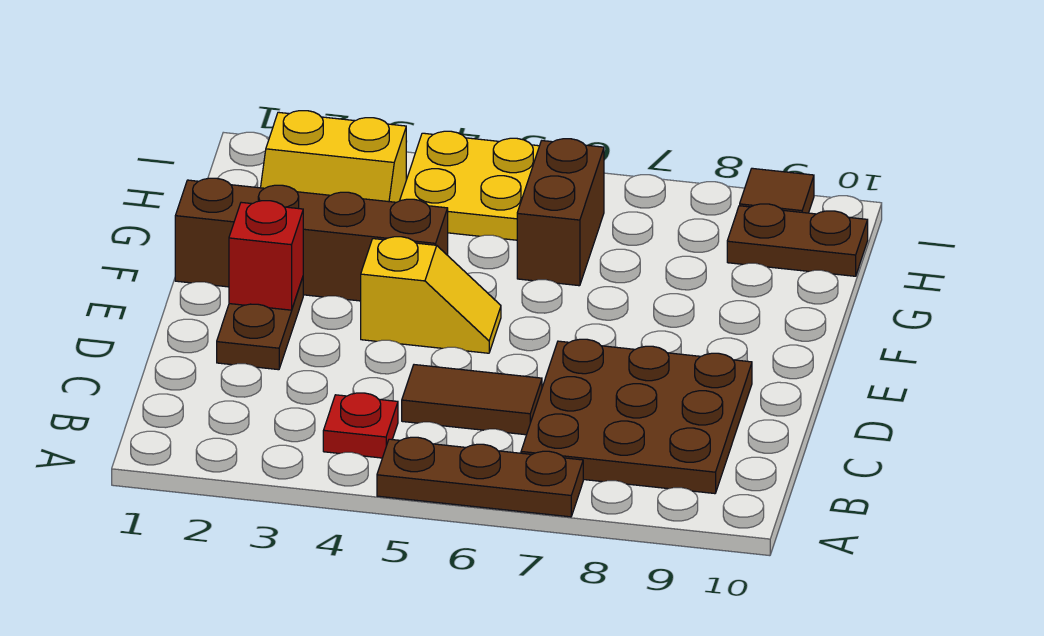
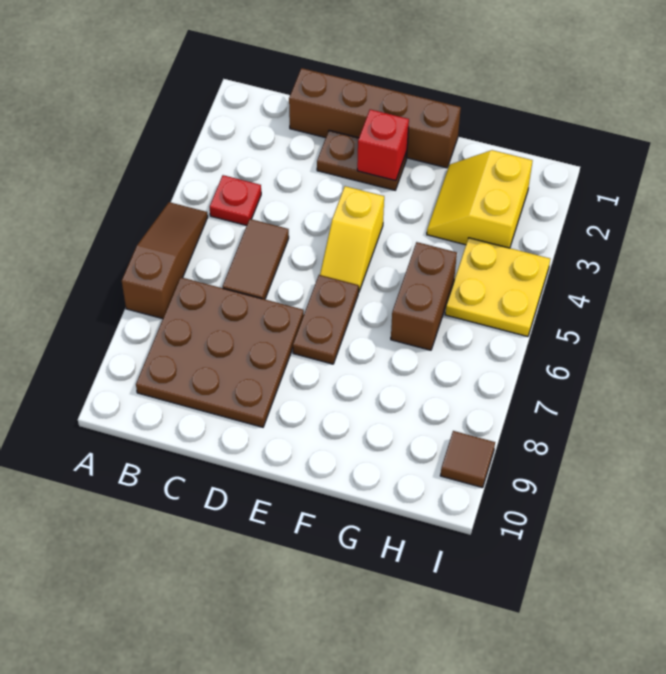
brown 1x3 plate [377,437,583,517] -> brown 1x3 slope [122,202,208,319]
brown 1x4 brick [175,178,448,301] -> brown 1x4 brick turned to [289,68,461,168]
brown 1x2 brick [517,139,604,286] -> brown 1x2 brick turned to [391,242,457,350]
brown 1x2 plate [727,204,868,276] -> brown 1x2 plate moved to [293,275,359,364]

